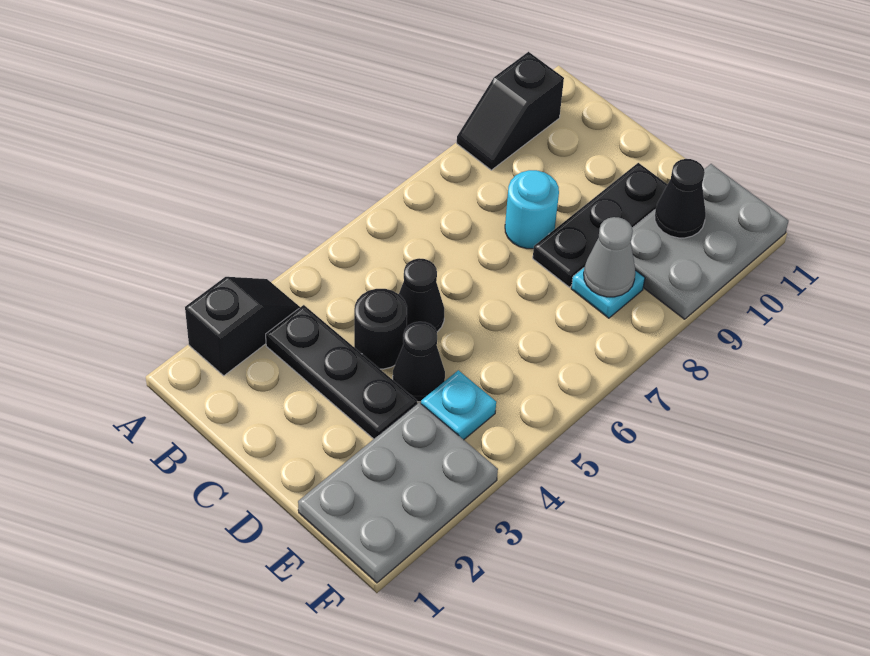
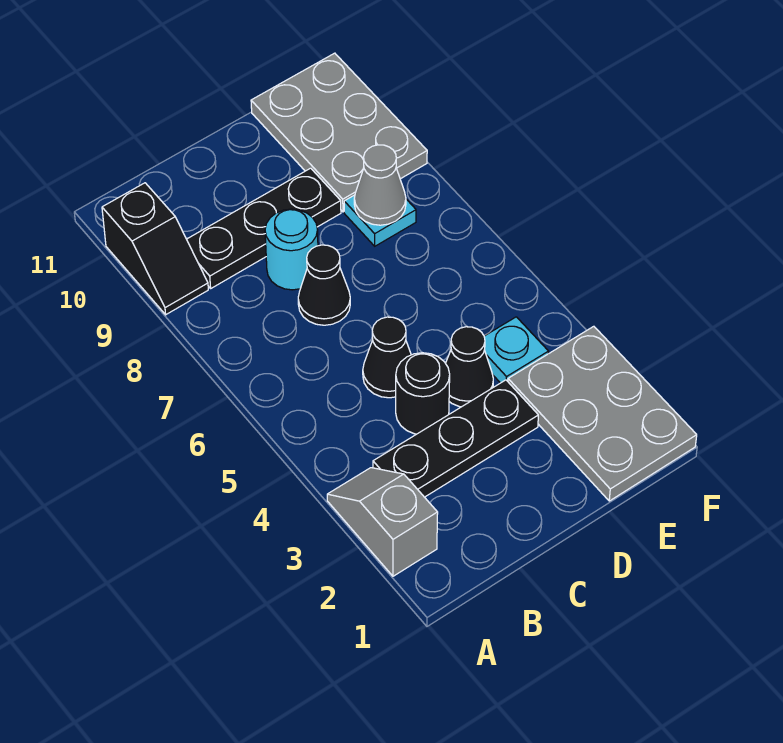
black 1x2 slope [185,277,300,376] -> grey 1x2 slope [327,468,438,576]
black 1x3 plate [533,163,668,287] -> black 1x3 plate turned to [187,168,341,288]
black 1x1 cone [655,159,706,238] -> black 1x1 cone moved to [298,245,350,325]

